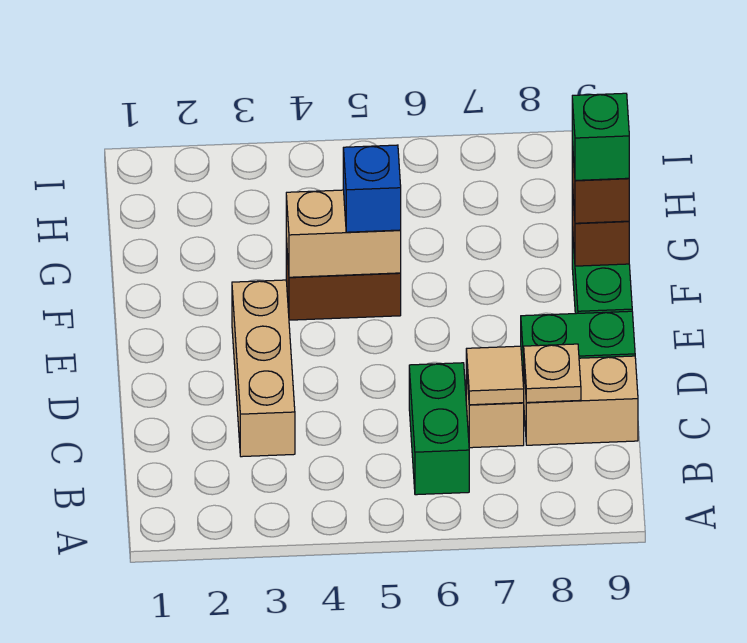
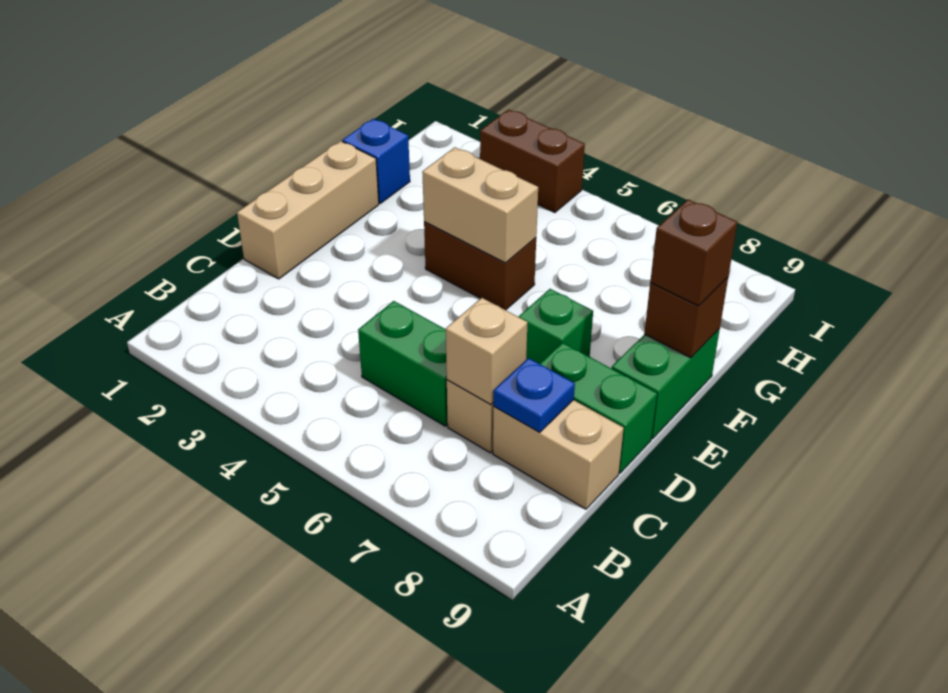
green 1x2 brick [409,363,469,495] -> green 1x2 brick turned to [358,301,448,426]
tan 1x3 brick [232,280,295,457] -> tan 1x3 brick moved to [237,141,379,279]
tan 1x1 tile [466,346,524,405] -> tan 1x1 brick [446,298,528,405]
tan 1x1 plate [524,344,581,403] -> blue 1x1 plate [494,358,575,432]
blue 1x1 brick [343,145,401,232] -> blue 1x1 brick moved to [342,119,410,203]
green 1x1 brick [572,93,629,180] -> green 1x1 brick moved to [518,289,593,364]
none -> brown 1x2 brick [480,110,585,213]

